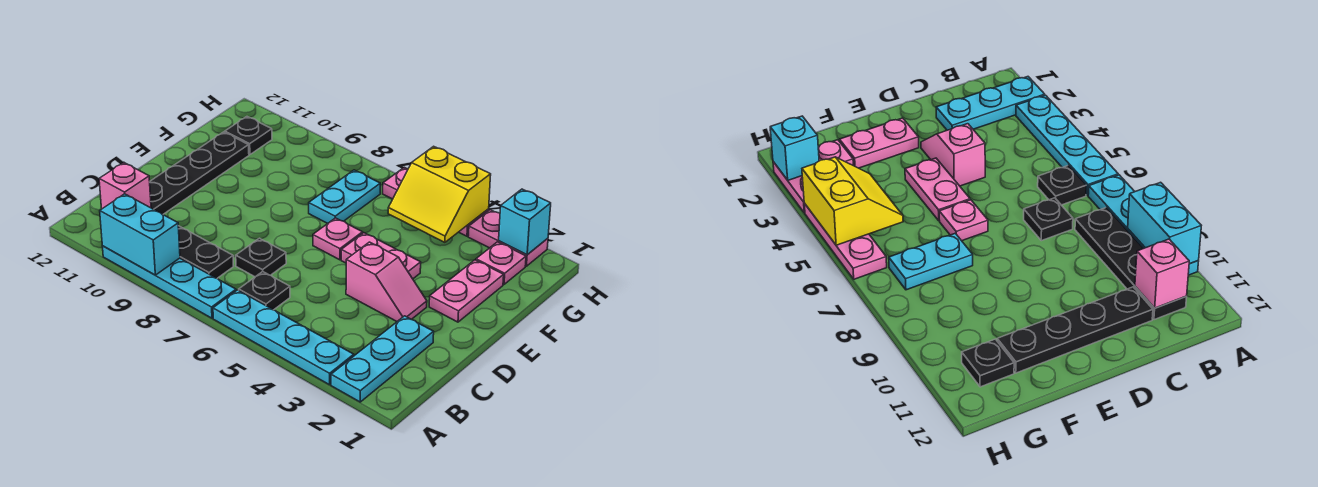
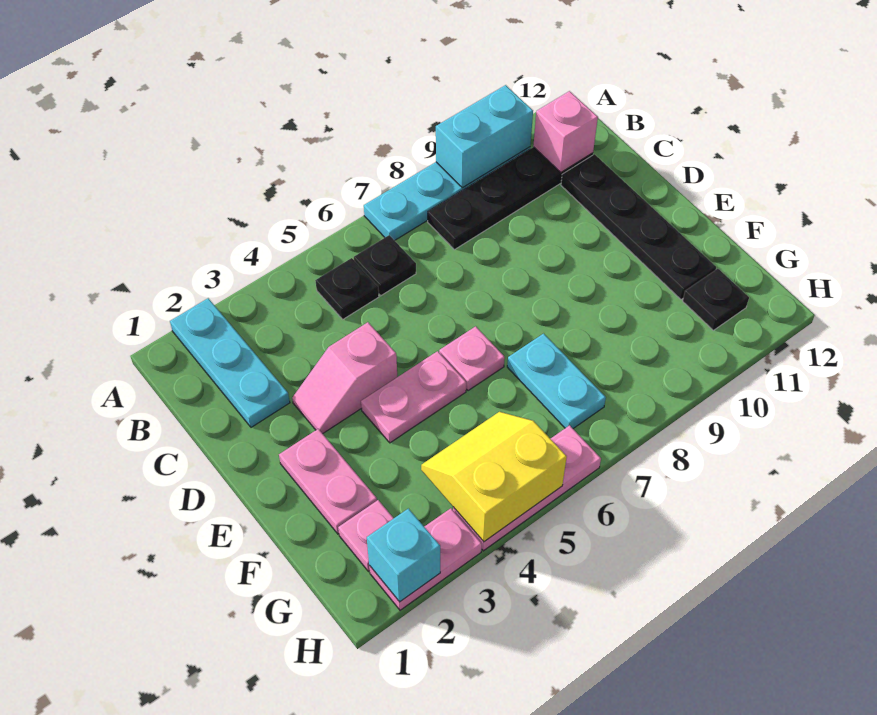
cyan 1x4 plate [213,290,354,385] -> none
black 1x1 plate [236,238,286,277] -> black 1x1 plate moved to [315,258,379,319]

